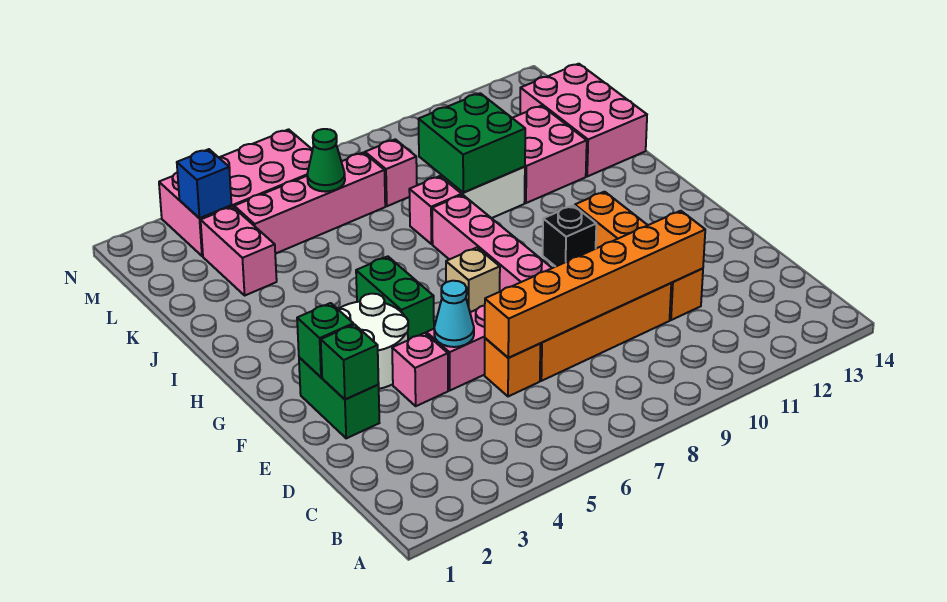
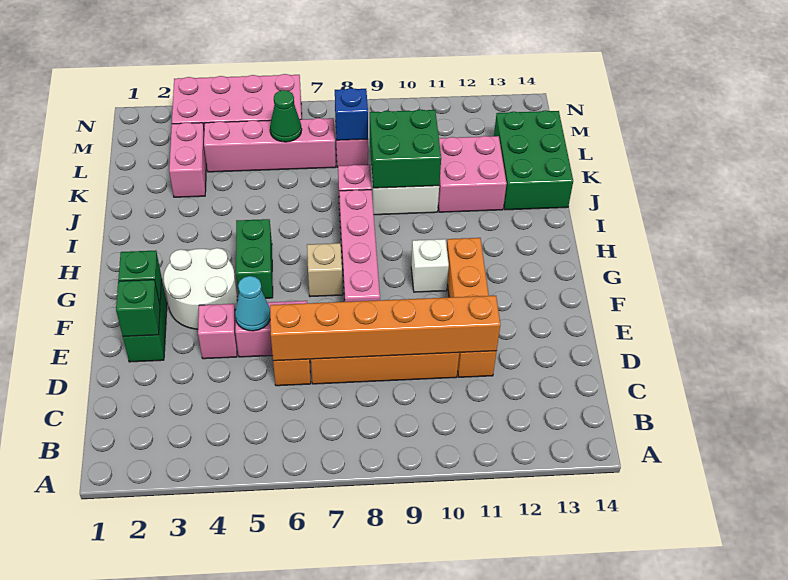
black 1x1 brick [543,205,596,267] -> white 1x1 brick [411,239,449,292]
pink 2x3 brick [520,64,647,176] -> green 2x3 brick [494,110,573,210]
blue 1x1 brick [177,149,232,218] -> blue 1x1 brick moved to [335,88,368,140]

